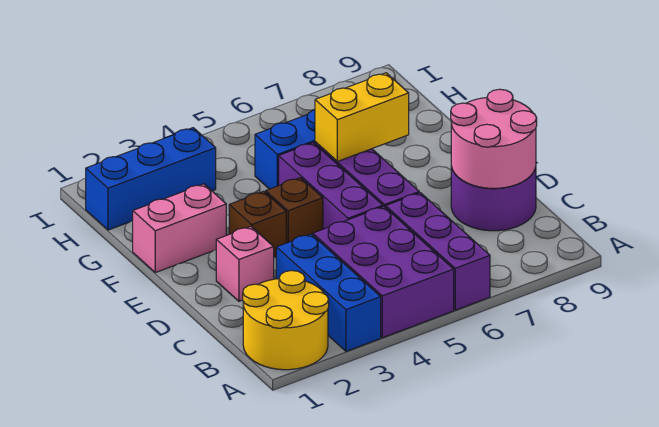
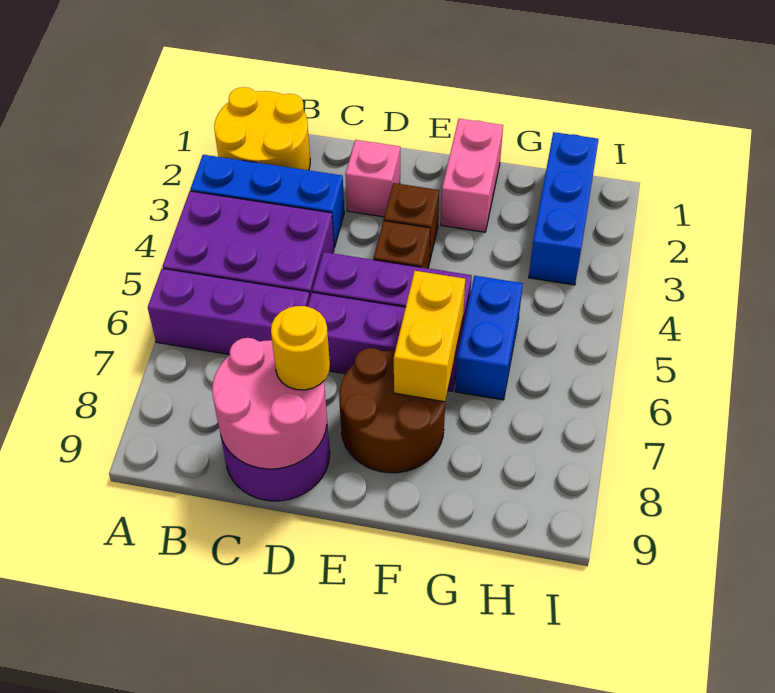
none -> yellow 1x1 round brick [271,306,330,390]
none -> brown 2x2 round brick [339,348,445,473]

